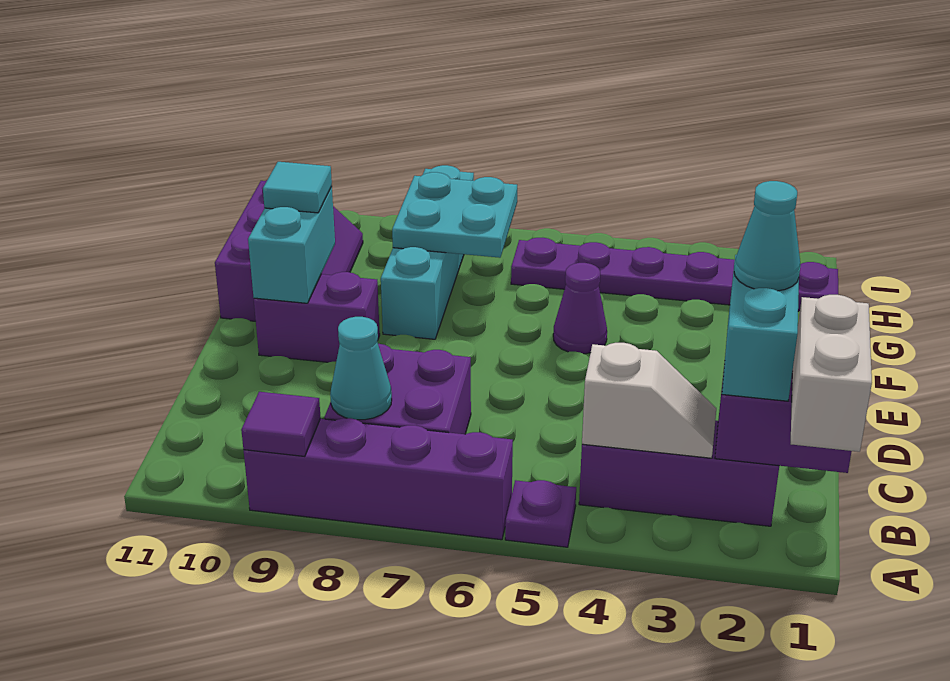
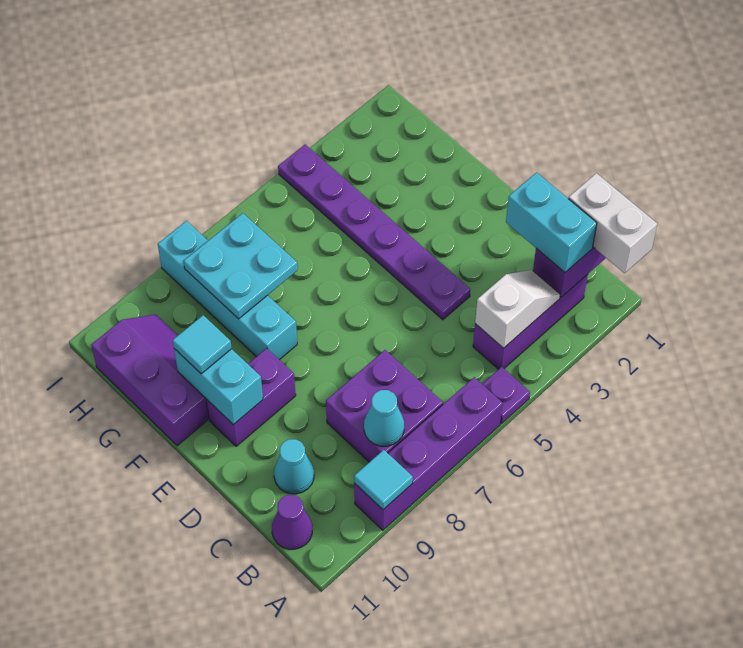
purple 1x1 tile [241,392,321,456] -> cyan 1x1 tile [354,450,413,509]
cyan 1x1 cone [734,181,800,291] -> cyan 1x1 cone moved to [274,439,314,494]
purple 1x1 cone [553,263,607,354] -> purple 1x1 cone moved to [272,495,312,549]
purple 1x6 plate [511,238,838,312] -> purple 1x6 plate turned to [278,144,470,320]

